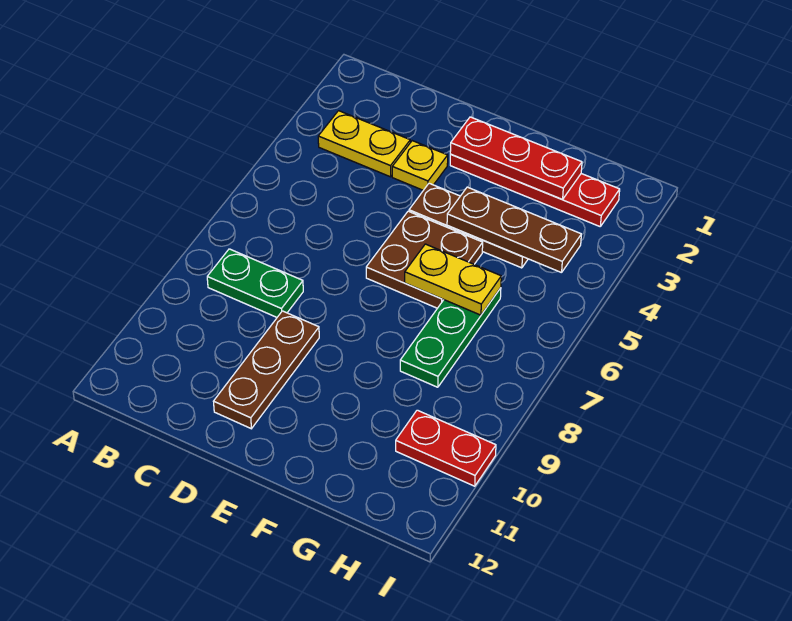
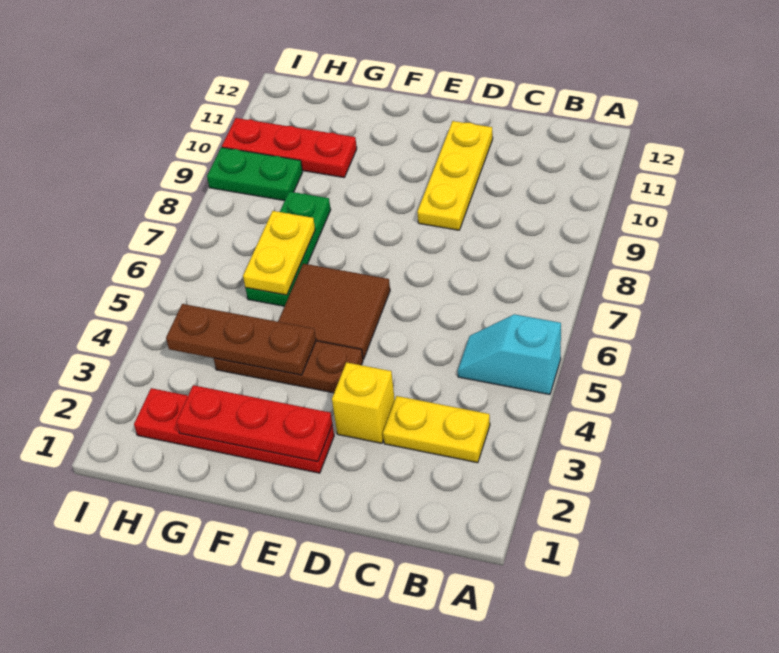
none -> cyan 1x2 slope [458,314,561,395]
green 1x2 plate [207,249,303,317] -> green 1x2 plate moved to [207,147,303,201]
yellow 1x1 plate [392,141,448,190] -> yellow 1x1 brick [332,362,395,443]
brown 1x3 plate [213,311,319,429] -> yellow 1x3 plate [417,121,493,230]
brown 2x2 plate [366,211,483,308] -> brown 2x2 tile [278,264,390,359]
yellow 1x2 plate [405,244,501,315] -> yellow 1x2 plate turned to [243,211,315,295]
red 1x2 plate [396,410,496,486] -> red 1x3 plate [222,118,357,178]

